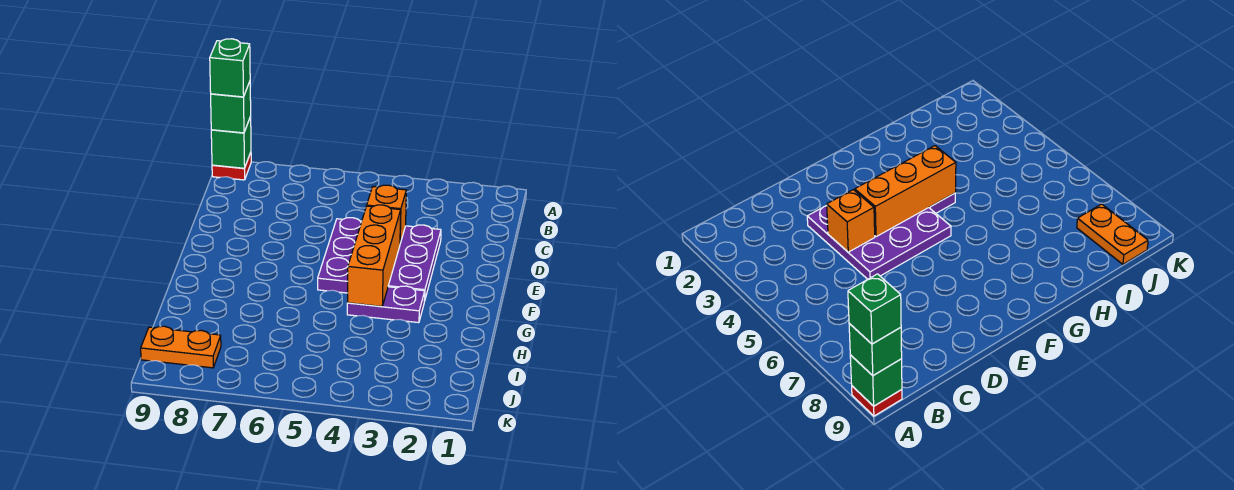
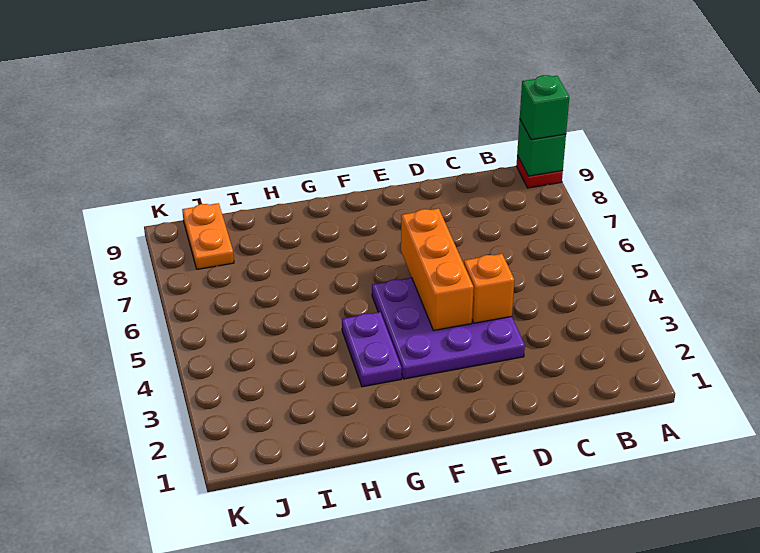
green 1x1 brick [210,39,250,97] -> none
orange 1x3 brick [348,205,401,306] -> orange 1x3 brick turned to [401,208,474,330]

